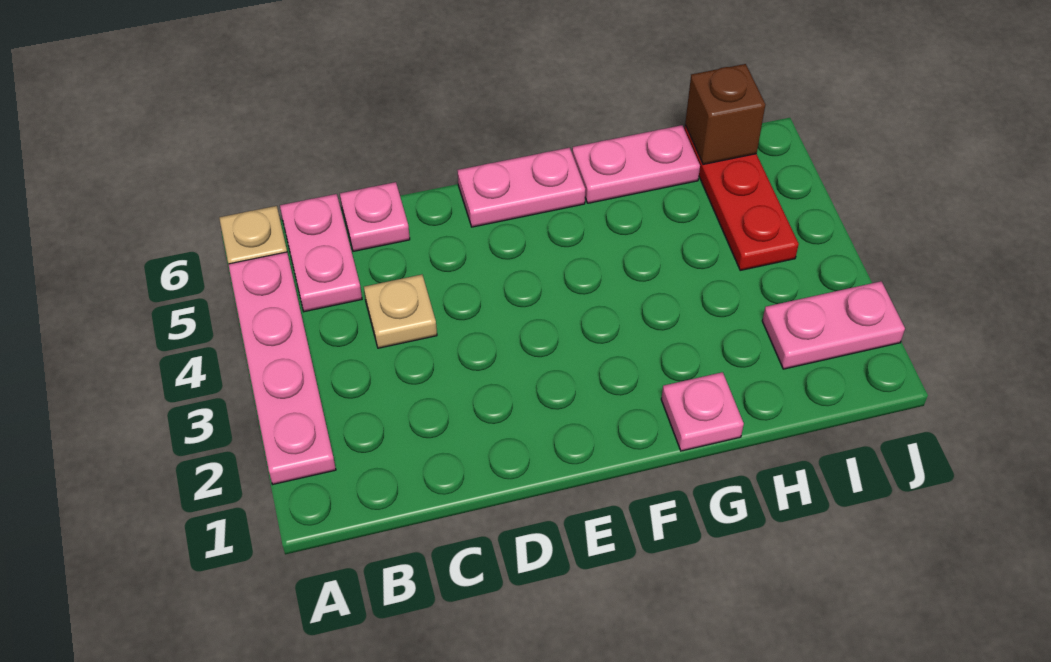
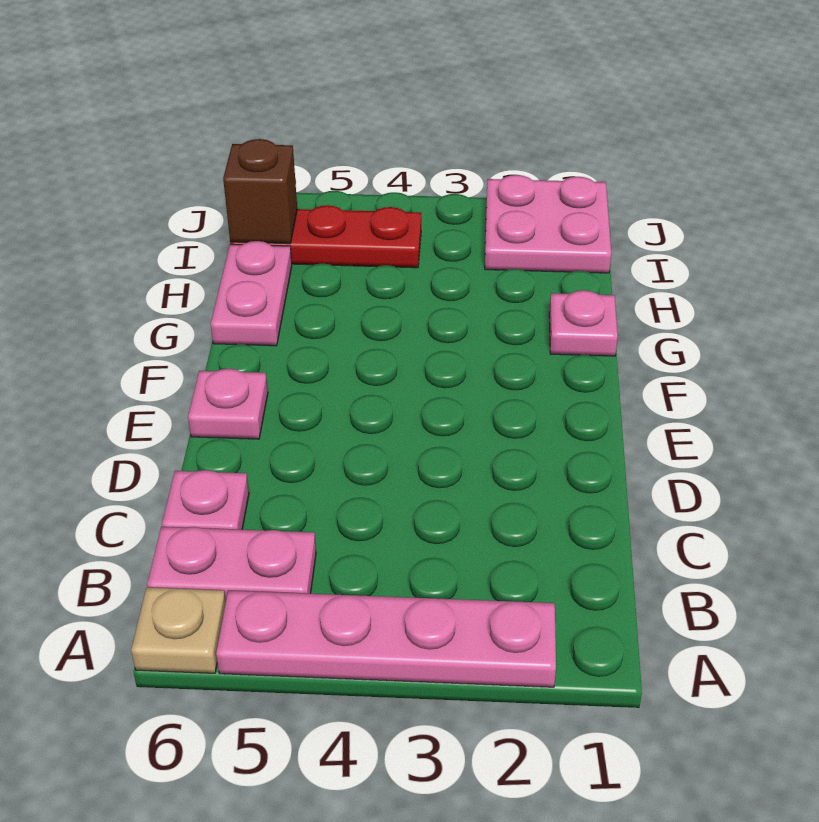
tan 1x1 plate [364,275,437,348] -> none
pink 1x2 plate [458,148,585,227] -> pink 1x1 plate [188,369,268,439]
pink 1x2 plate [762,281,905,369] -> pink 2x2 plate [485,175,611,273]

